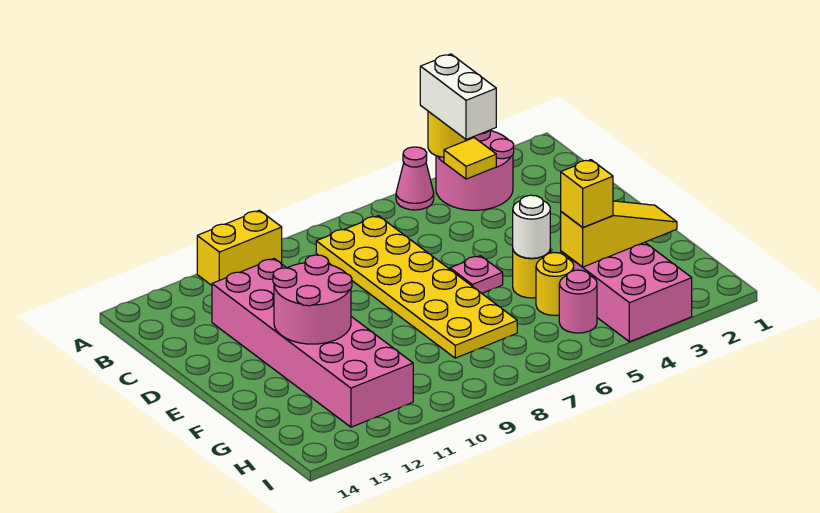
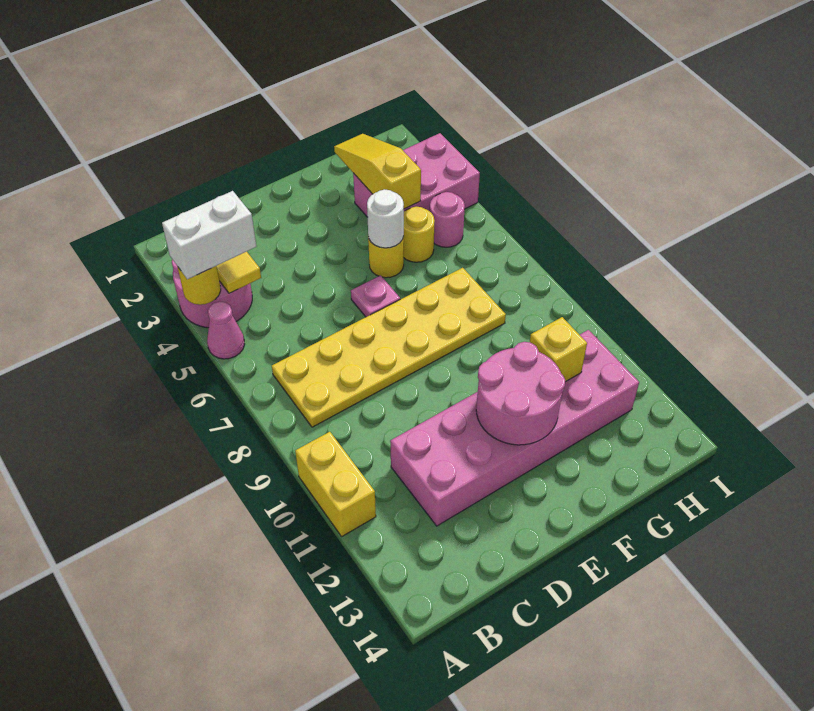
yellow 1x1 brick [561,160,613,227] -> yellow 1x1 brick moved to [530,317,587,382]

